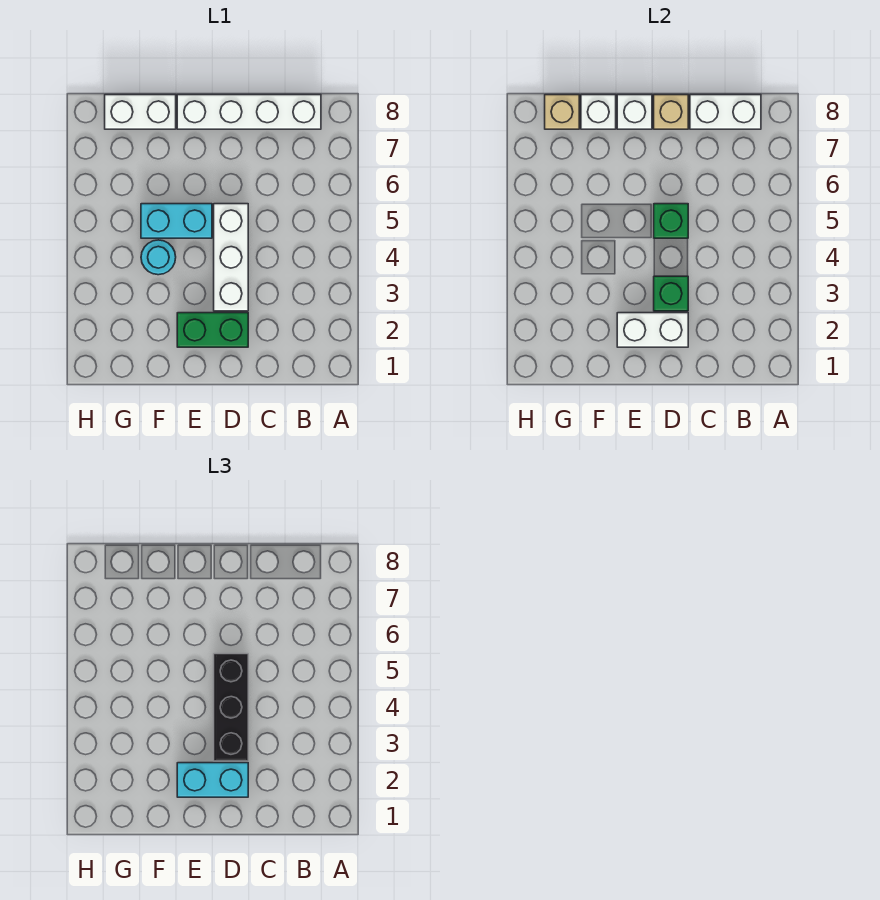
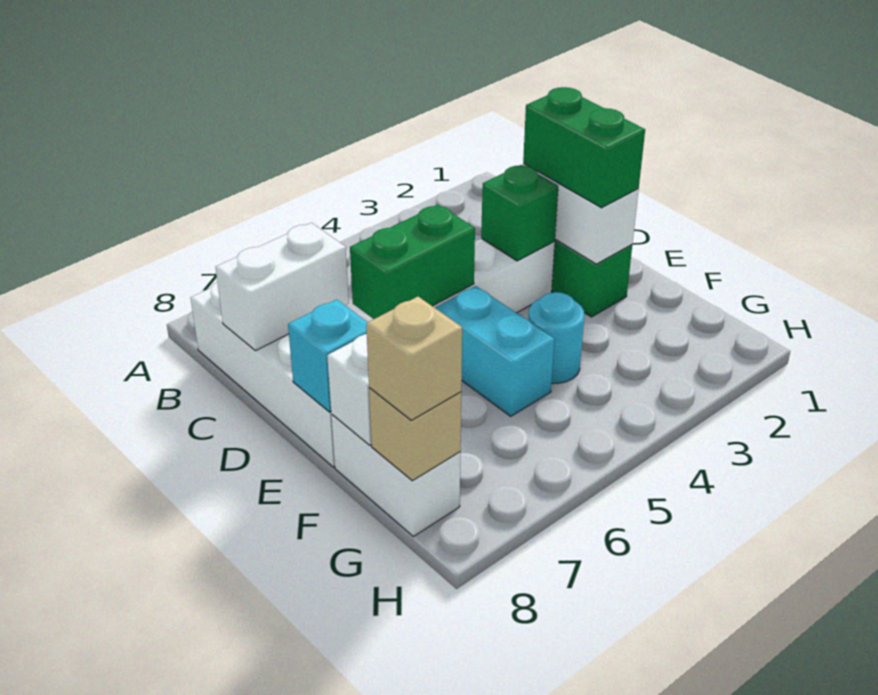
white 1x2 brick [690,95,761,129] -> white 1x2 brick turned to [216,223,349,351]
cyan 1x2 brick [177,763,248,797] -> green 1x2 brick [523,87,645,208]
black 1x3 brick [214,654,248,761] -> none
green 1x1 brick [654,204,688,238] -> green 1x2 brick [350,205,475,319]
tan 1x1 brick [654,95,688,129] -> tan 1x1 brick moved to [366,297,462,420]
white 1x1 brick [617,95,652,129] -> cyan 1x1 brick [288,299,367,412]

